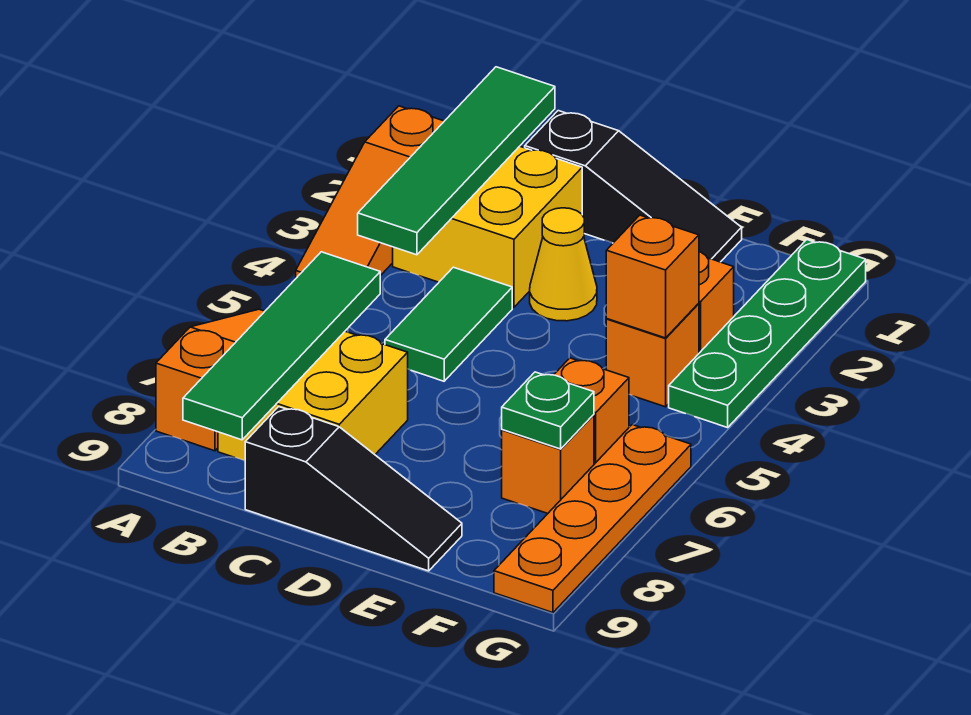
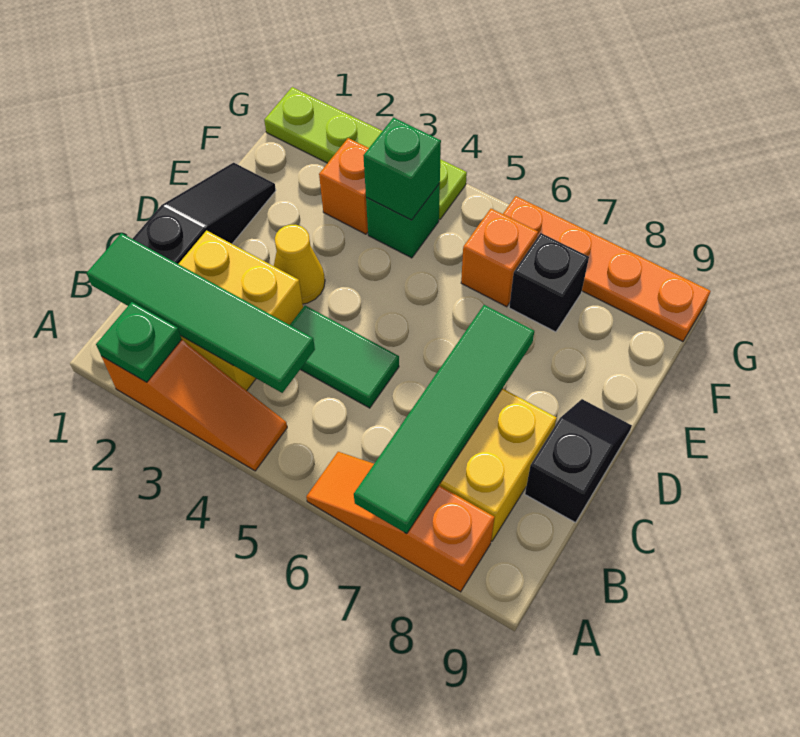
green 1x4 tile [183,252,380,440] -> green 1x4 tile turned to [354,305,534,534]
black 1x3 slope [245,407,462,571] -> black 1x2 slope [525,399,632,522]
orange 1x1 brick [606,304,699,407] -> green 1x1 brick [366,183,440,258]
orange 1x1 brick [606,215,699,338] -> green 1x1 brick [363,118,441,220]
orange 1x1 brick [502,415,594,513] -> black 1x1 brick [509,233,589,332]
green 1x1 plate [502,372,594,449] -> green 1x1 plate moved to [96,302,182,382]
green 1x4 plate [669,240,866,428] -> lime 1x4 plate [264,87,467,219]

